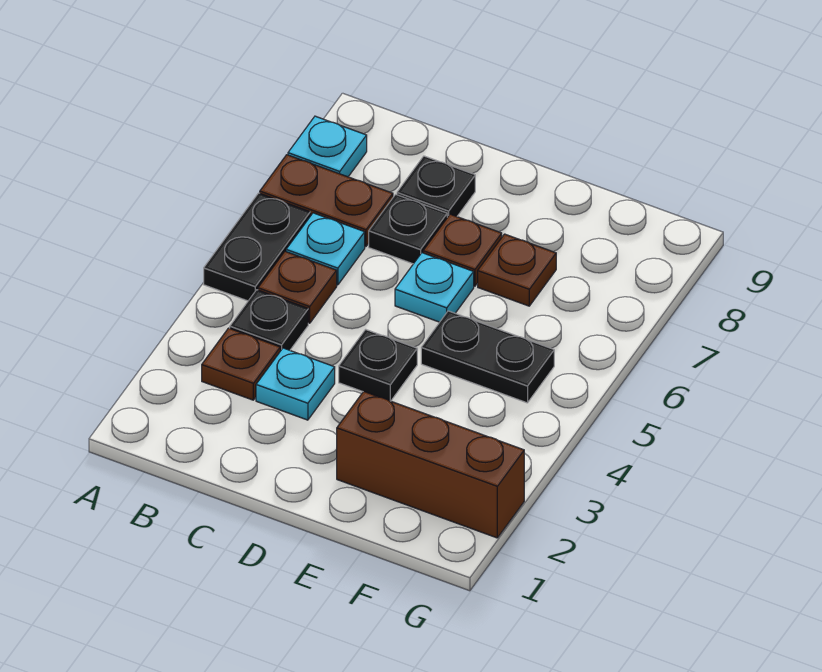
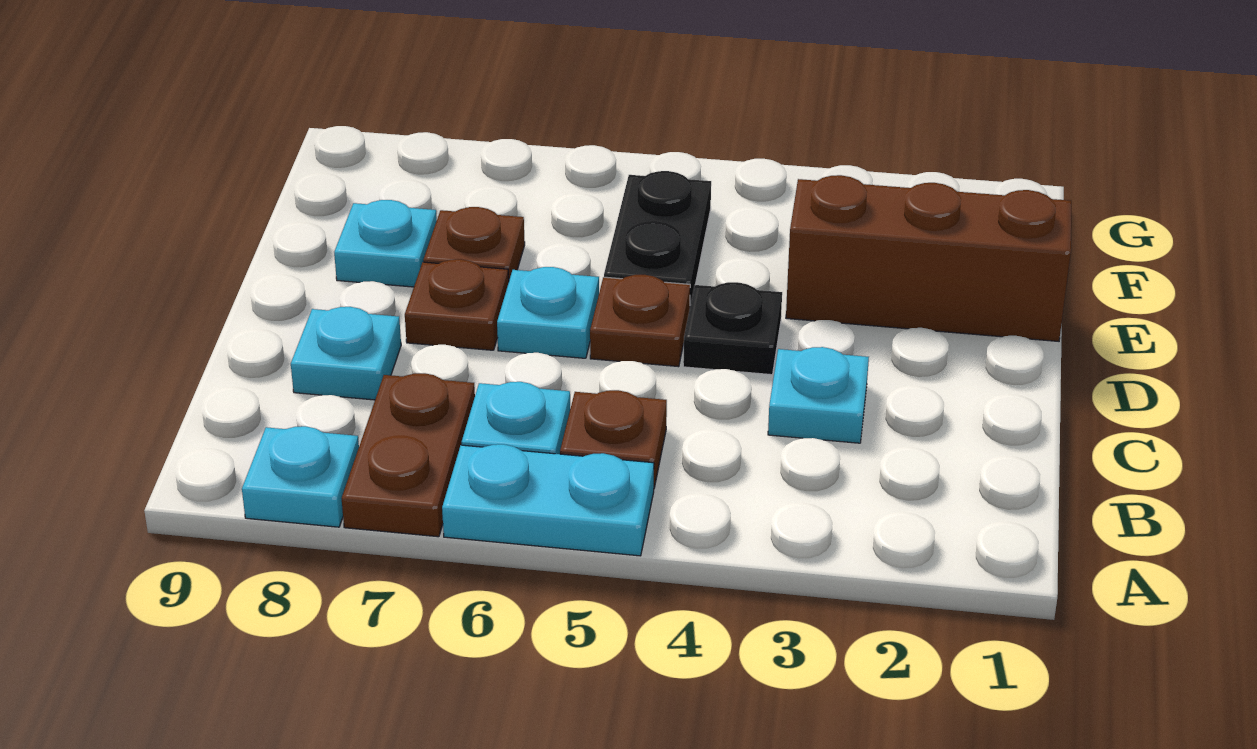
black 1x2 plate [204,193,310,301] -> cyan 1x2 plate [442,444,654,556]
brown 1x1 plate [202,328,280,400] -> brown 1x1 plate moved to [590,275,690,367]
black 1x1 plate [230,290,308,351] -> none
black 1x1 plate [369,194,447,264] -> none
black 1x1 plate [397,156,475,217] -> cyan 1x1 plate [291,307,401,400]
brown 1x3 brick [337,391,524,538] -> brown 1x3 brick turned to [786,175,1071,341]
none -> cyan 1x1 plate [334,200,437,287]

